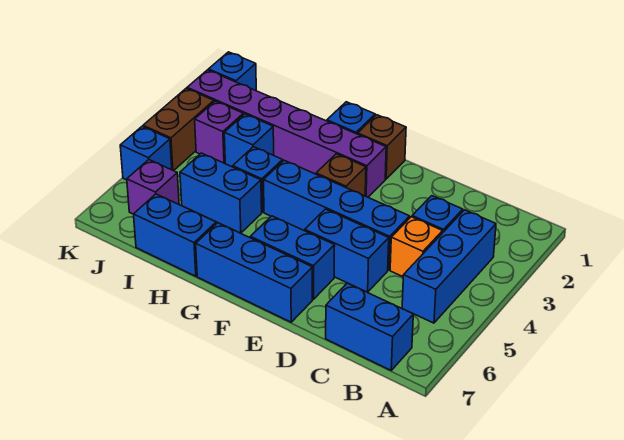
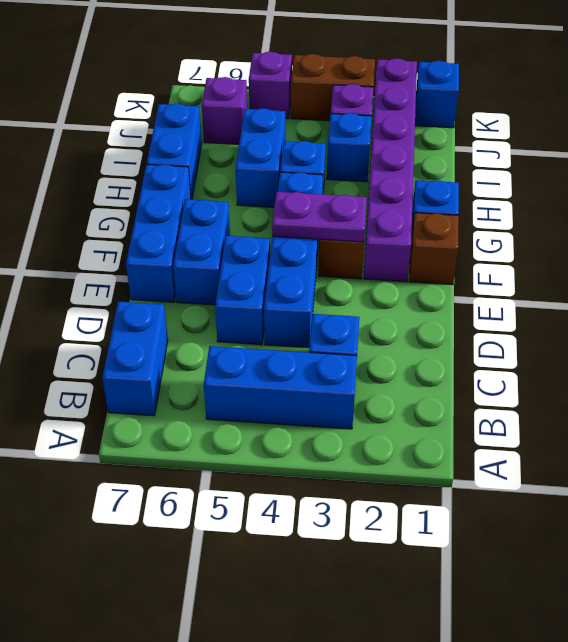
orange 1x1 brick [390,217,443,277] -> none
none -> purple 1x2 plate [272,192,367,242]
blue 1x1 brick [120,126,172,180] -> purple 1x1 brick [249,52,292,118]

